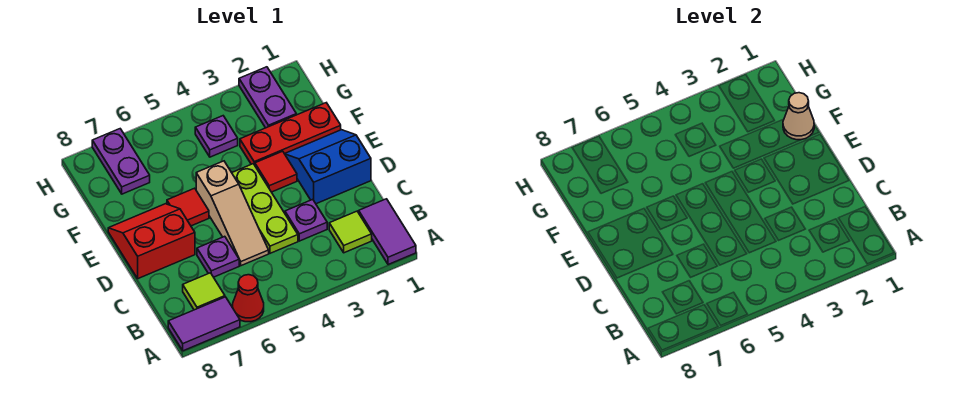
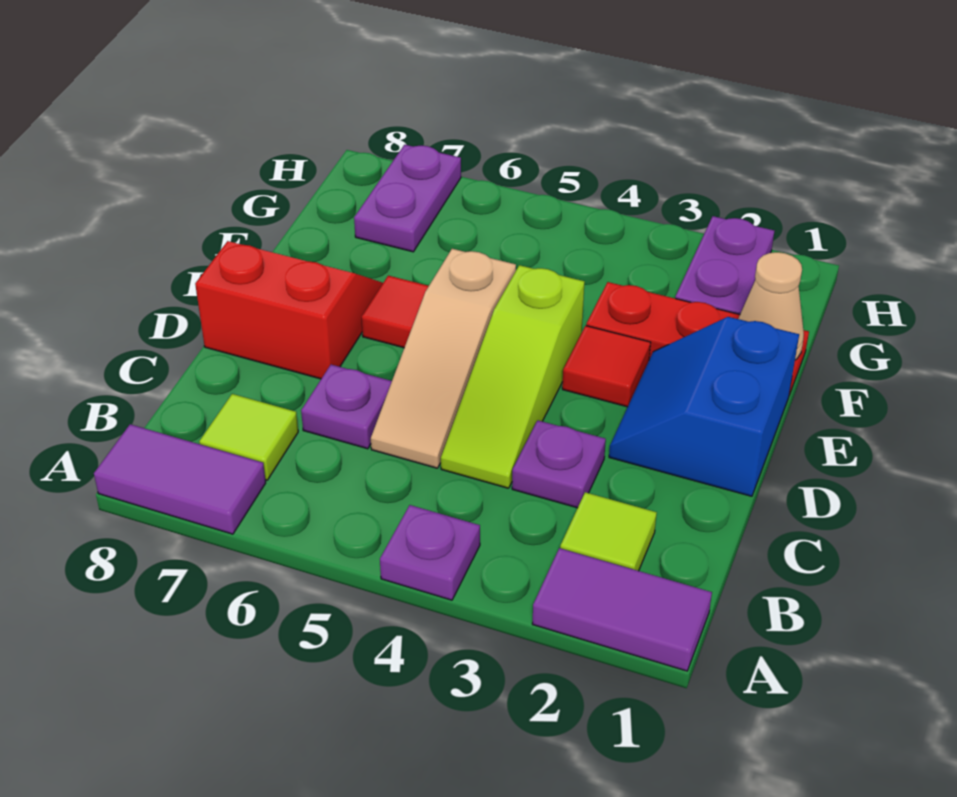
purple 1x2 tile [359,199,416,265] -> purple 1x2 tile turned to [532,548,712,671]
red 1x1 cone [233,275,264,322] -> none
lime 1x3 plate [232,164,298,253] -> lime 1x3 slope [441,265,585,488]
blue 2x2 slope [285,130,371,204] -> blue 2x2 slope turned to [609,317,799,496]
purple 1x1 plate [195,116,238,157] -> purple 1x1 plate moved to [380,505,480,600]

